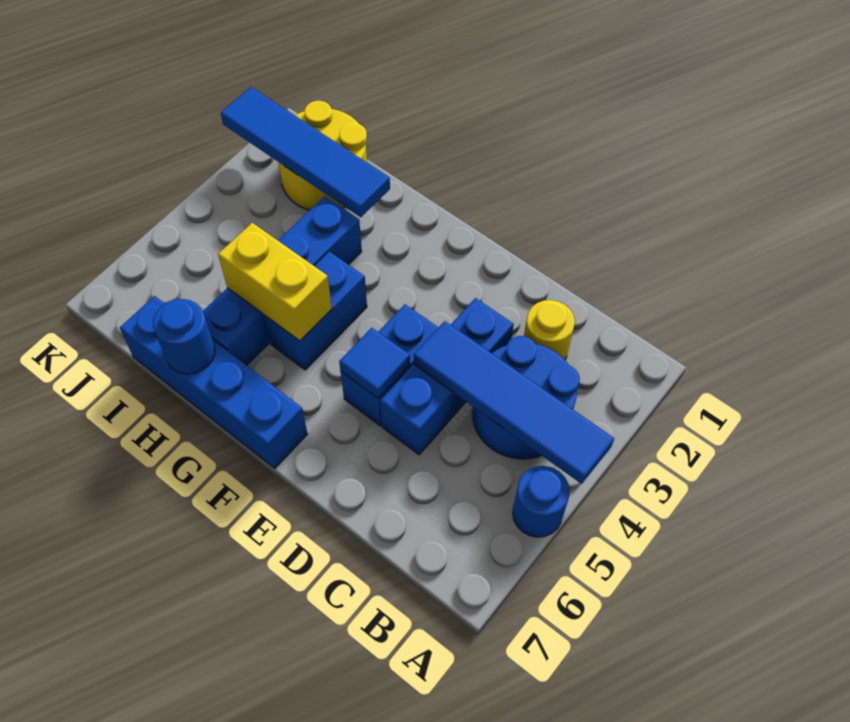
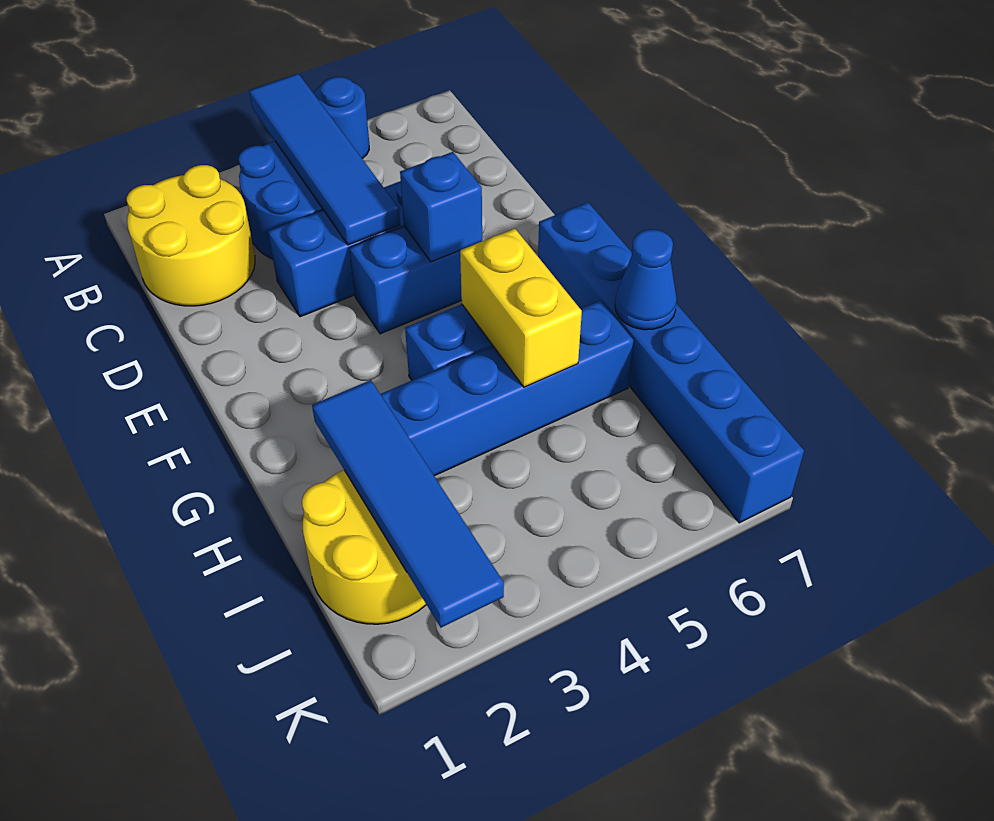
yellow 1x1 round brick [524,300,575,360] -> yellow 2x2 round brick [127,165,255,306]
blue 1x1 tile [339,328,410,399] -> blue 1x1 brick [400,152,482,262]
blue 1x4 brick [120,296,307,468] -> blue 1x6 brick [538,202,804,523]
blue 1x1 round brick [153,299,215,374] -> blue 1x1 cone [615,229,677,330]

